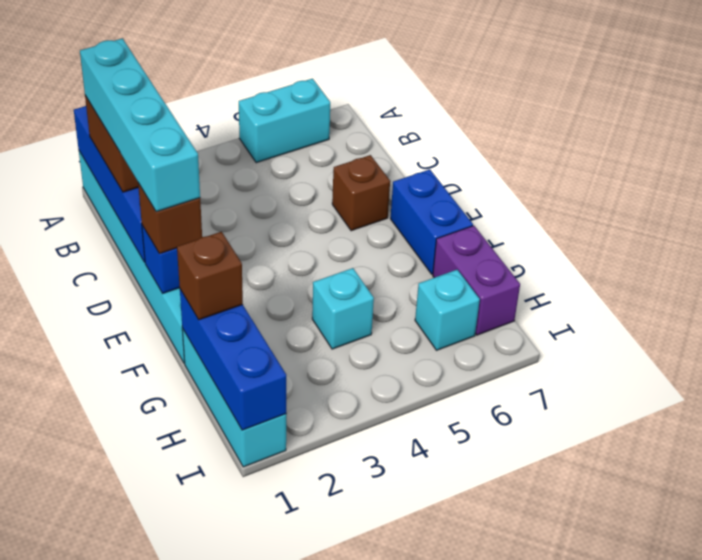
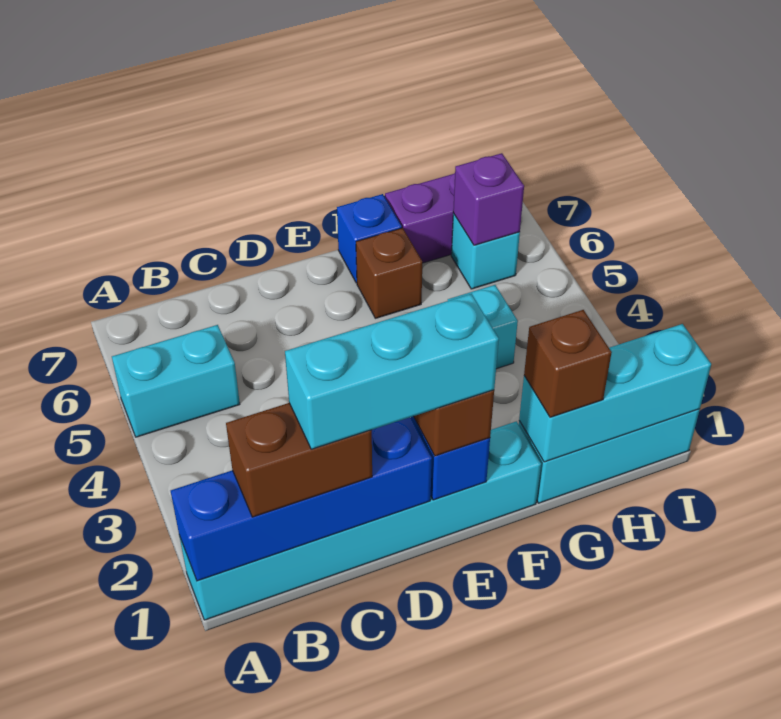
cyan 1x2 brick [239,79,330,163] -> cyan 1x2 brick turned to [112,325,240,437]
cyan 1x4 brick [80,38,200,212] -> cyan 1x3 brick [285,294,499,449]
brown 1x1 brick [332,155,390,231] -> brown 1x1 brick moved to [356,228,422,318]
blue 1x2 brick [390,169,473,274] -> blue 1x1 brick [337,194,402,283]
blue 1x3 brick [180,290,286,430] -> cyan 1x3 brick [519,324,711,462]
none -> purple 1x1 brick [453,153,524,245]

